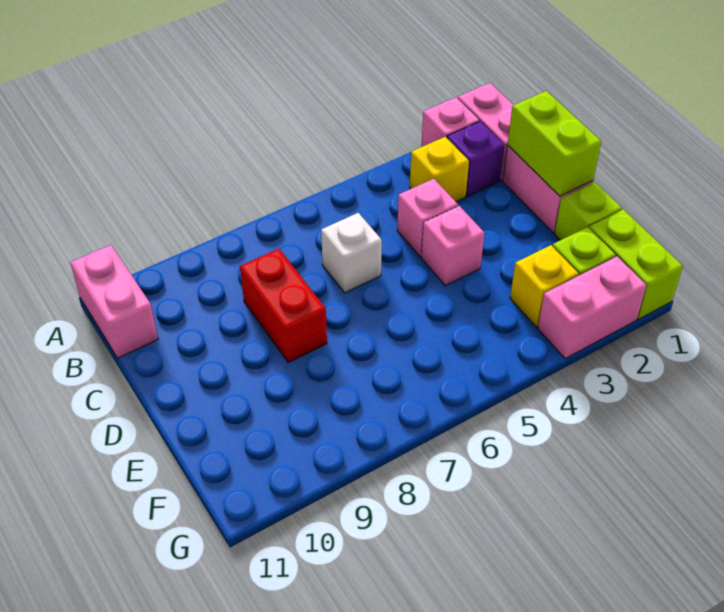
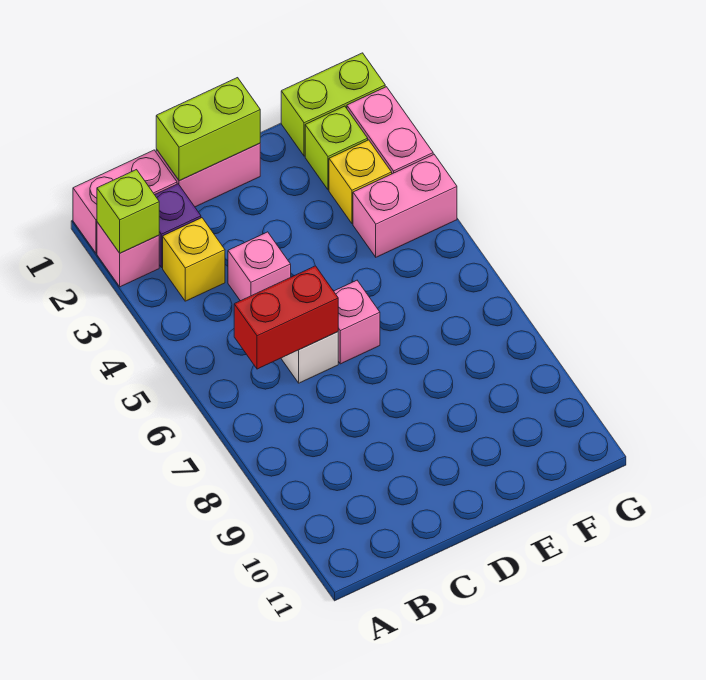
pink 1x2 brick [70,245,158,358] -> pink 1x2 brick moved to [353,154,457,257]
red 1x2 brick [240,249,327,362] -> red 1x2 brick moved to [234,266,338,369]
pink 1x1 brick [421,206,484,286] -> pink 1x1 brick moved to [334,280,380,364]
lime 1x1 brick [555,182,622,240] -> lime 1x1 brick moved to [97,170,159,253]

